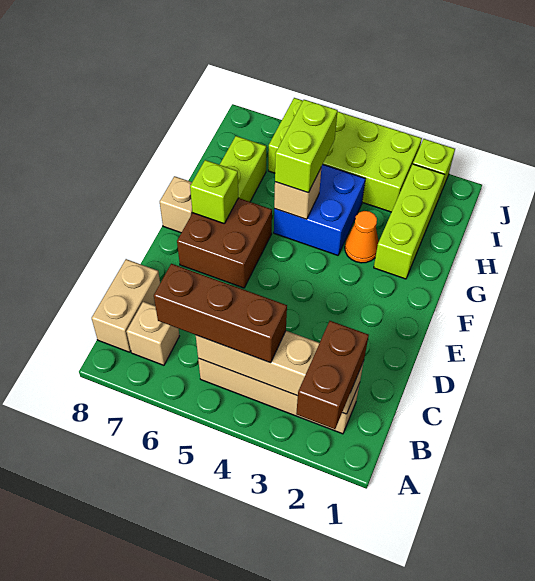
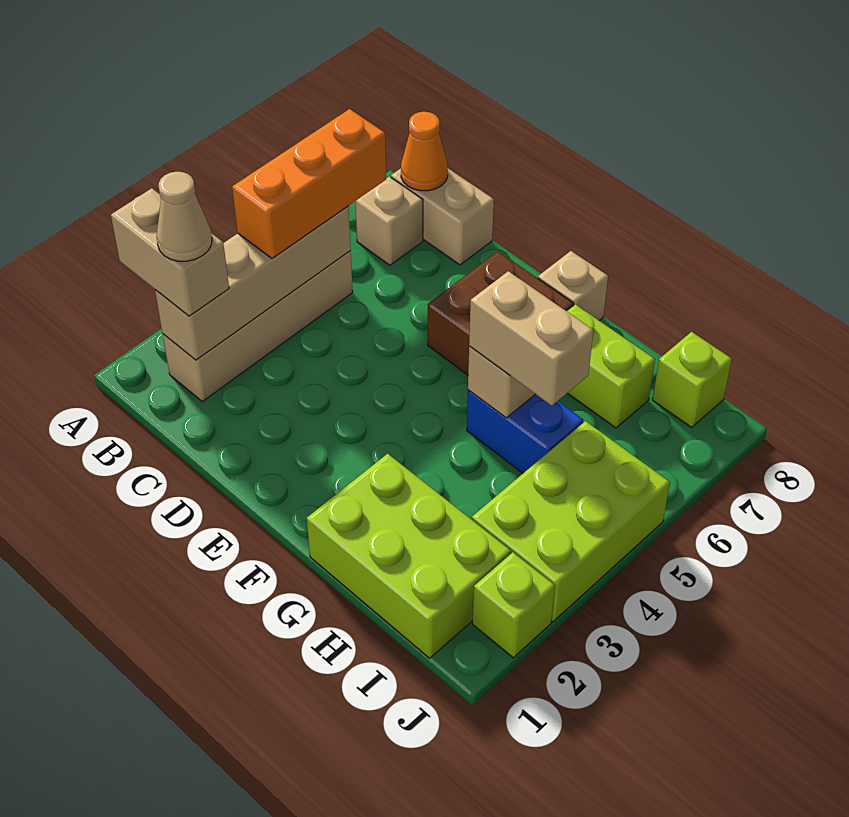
brown 1x2 brick [296,321,369,429] -> tan 1x2 brick [111,188,229,316]
none -> tan 1x1 cone [157,172,212,261]
brown 1x3 brick [154,264,287,363] -> orange 1x3 brick [232,109,386,258]
lime 1x1 brick [190,160,238,223] -> lime 1x1 brick moved to [653,332,732,427]
lime 1x3 brick [374,164,445,279] -> lime 2x3 brick [307,454,511,658]
orange 1x1 cone [345,211,379,263] -> orange 1x1 cone moved to [401,112,448,191]
blue 2x2 brick [274,164,365,255] -> blue 1x2 brick [467,390,583,473]
lime 1x2 brick [275,100,338,193] -> tan 1x2 brick [469,271,593,405]
lime 2x4 brick [268,98,422,212] -> lime 2x3 brick [472,421,670,622]

